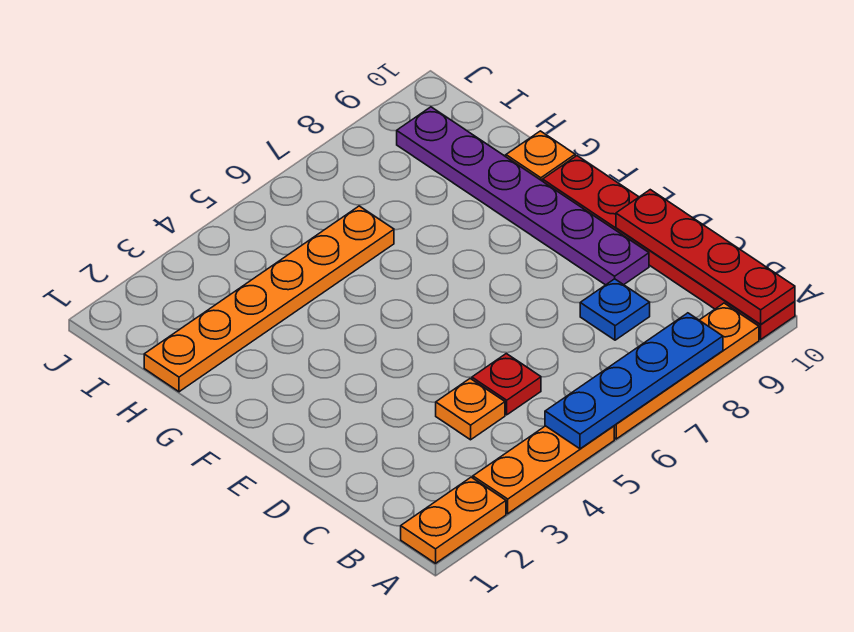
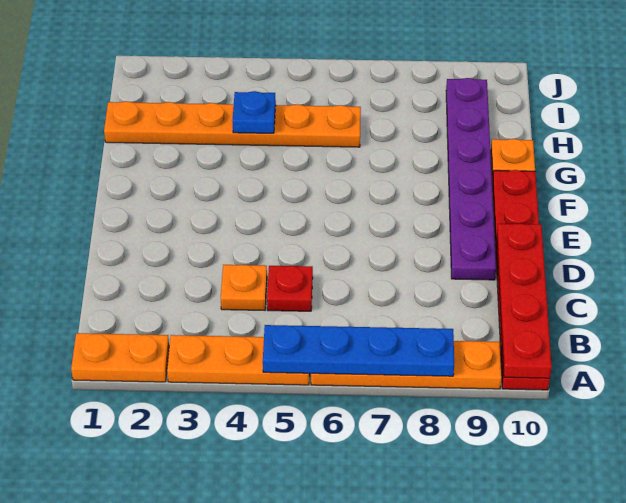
blue 1x1 plate [580,279,650,340] -> blue 1x1 plate moved to [232,91,276,133]

